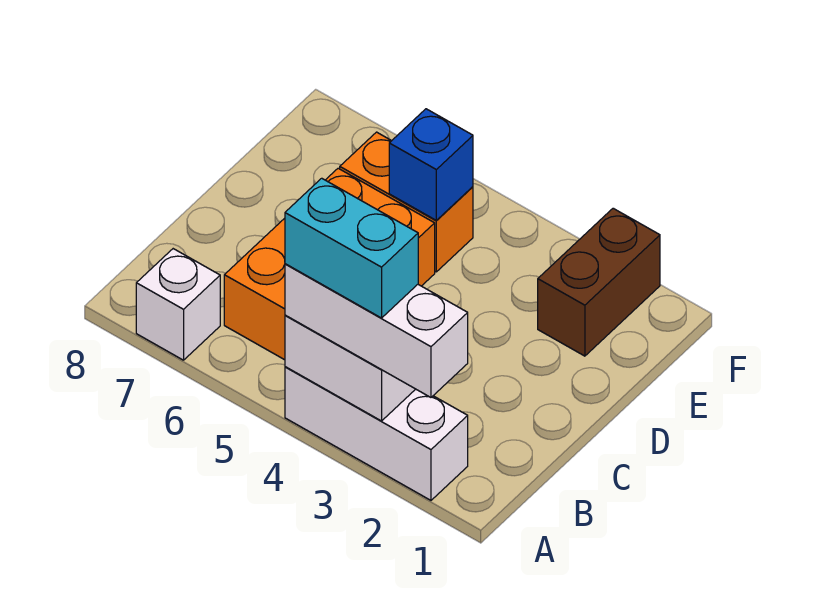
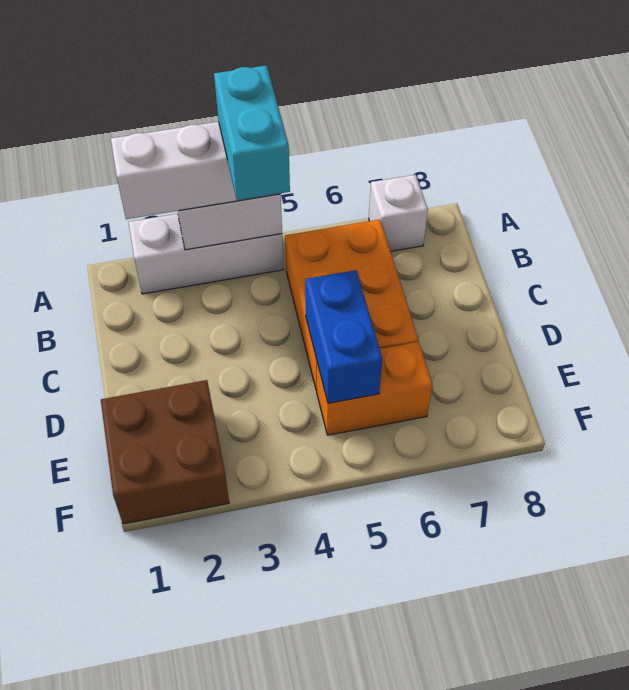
cyan 1x2 brick [285,178,418,318] -> cyan 1x2 brick turned to [214,65,290,200]
brown 1x2 brick [538,208,660,356] -> brown 2x2 brick [101,380,229,524]
blue 1x1 brick [389,109,473,221] -> blue 1x2 brick [305,270,382,403]

